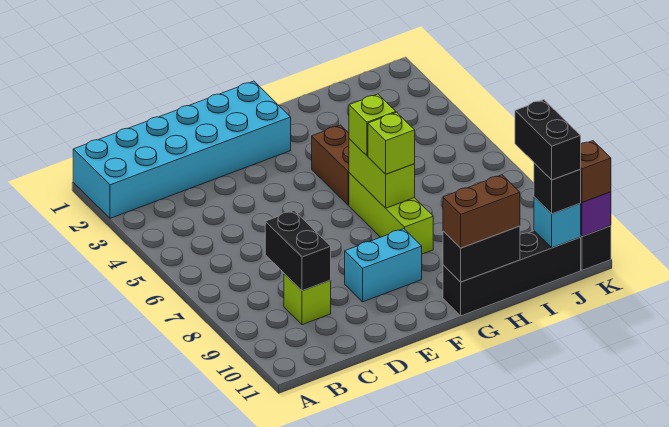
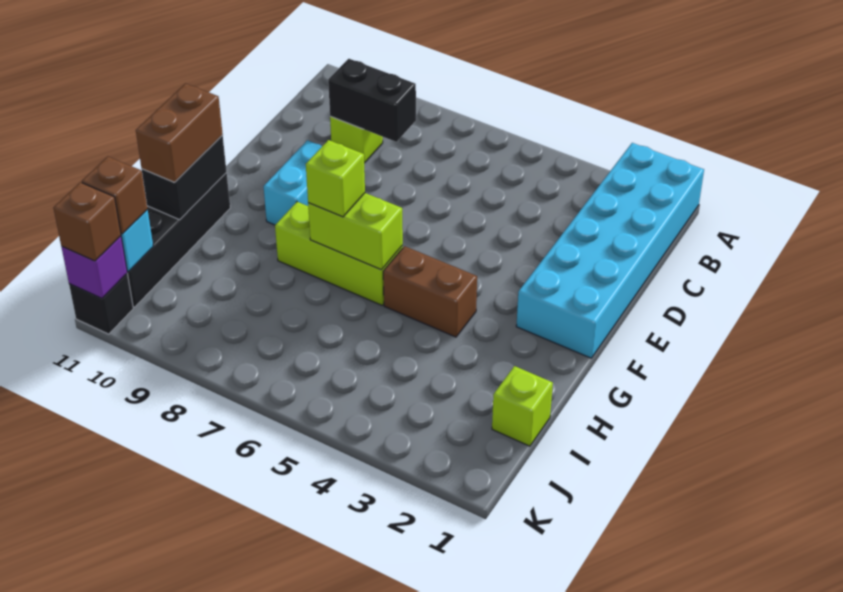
lime 1x1 brick [349,94,396,156] -> lime 1x1 brick moved to [492,366,553,446]
black 1x2 brick [515,100,581,180] -> none
black 1x1 brick [534,163,581,214] -> brown 1x1 brick [82,156,147,234]

